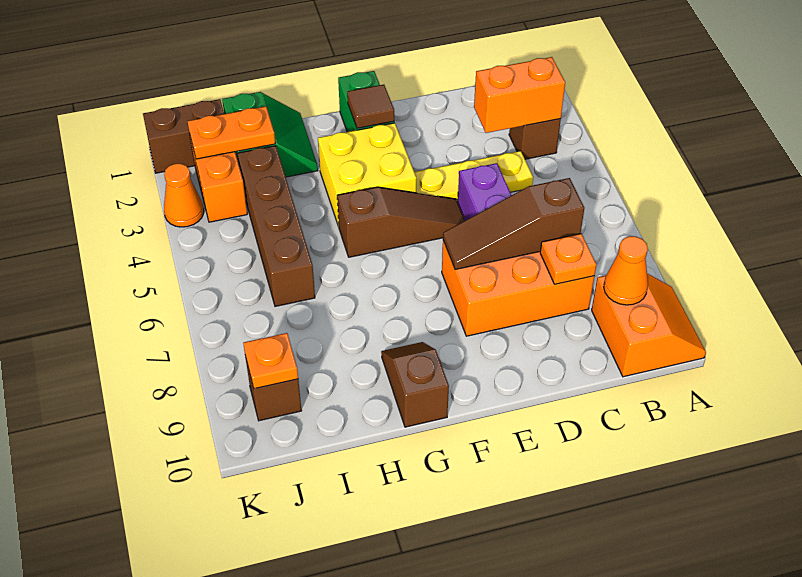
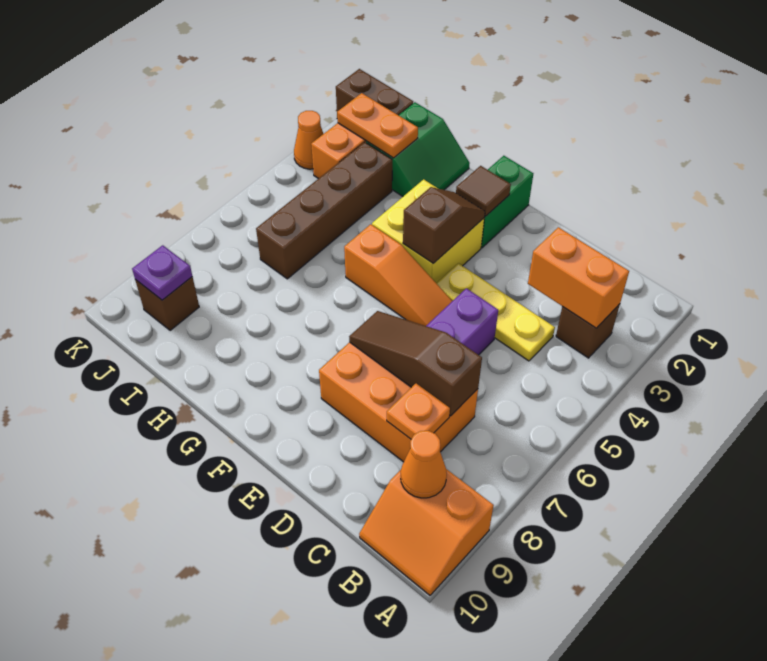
orange 2x2 slope [592,273,706,377] -> orange 2x2 slope turned to [359,469,494,595]
brown 1x3 slope [337,187,465,257] -> orange 1x3 slope [344,224,452,326]
brown 1x2 slope [381,342,449,427] -> brown 1x2 slope moved to [403,187,485,263]
orange 1x1 plate [243,333,298,389] -> purple 1x1 plate [132,245,192,300]

